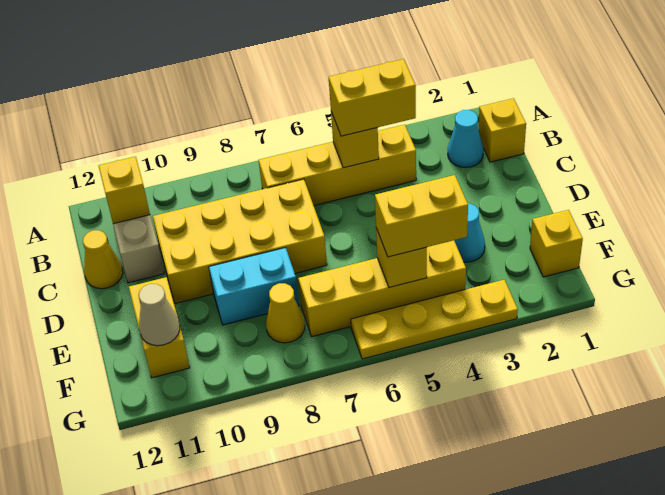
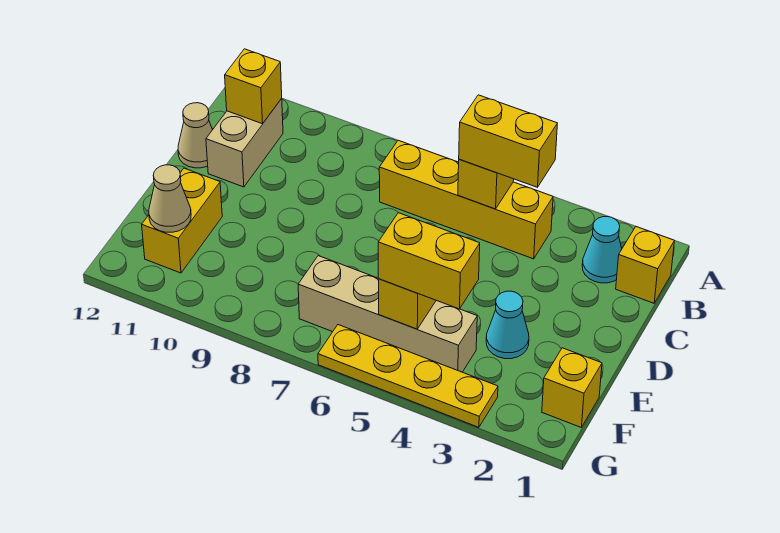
yellow 2x4 brick [153,179,327,304] -> none
yellow 1x1 cone [83,230,123,289] -> tan 1x1 cone [178,103,212,168]
cyan 1x2 brick [209,248,299,325] -> none
yellow 1x4 brick [298,240,466,337] -> tan 1x4 brick [298,256,477,372]
yellow 1x1 cone [266,283,305,343] -> none

